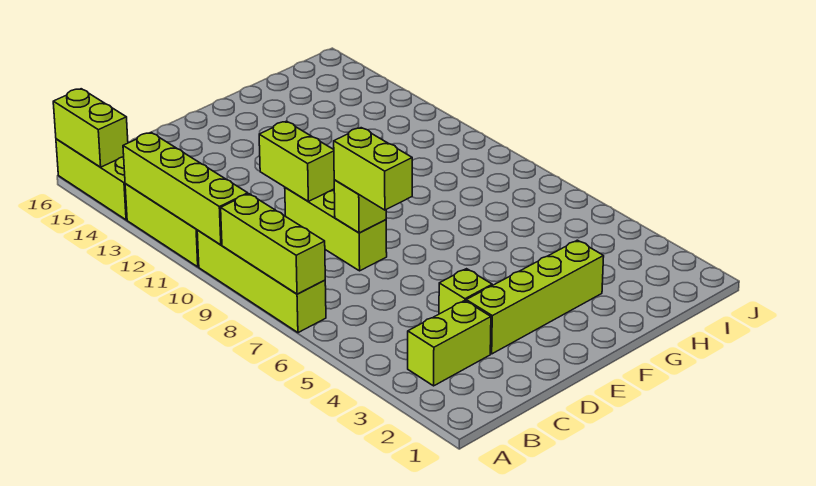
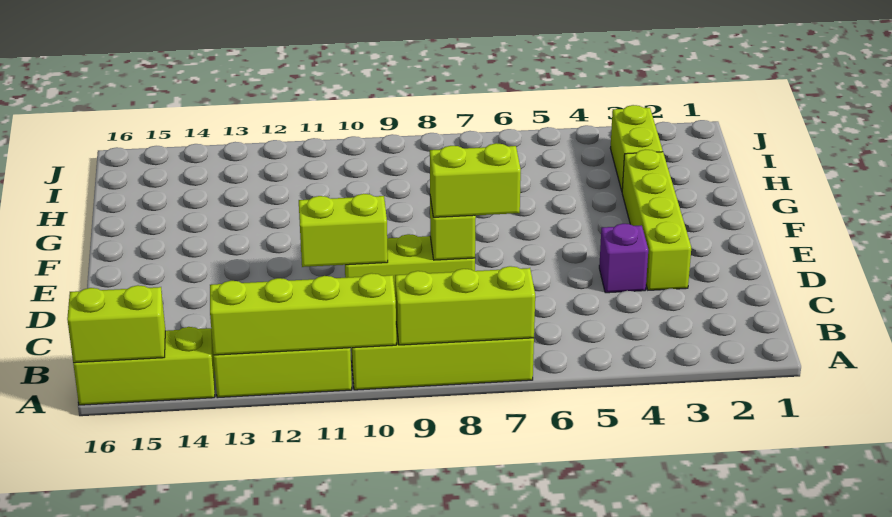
lime 1x2 brick [408,301,491,386] -> lime 1x2 brick moved to [610,105,663,191]
lime 1x1 brick [439,269,492,314] -> purple 1x1 brick [599,224,648,293]

